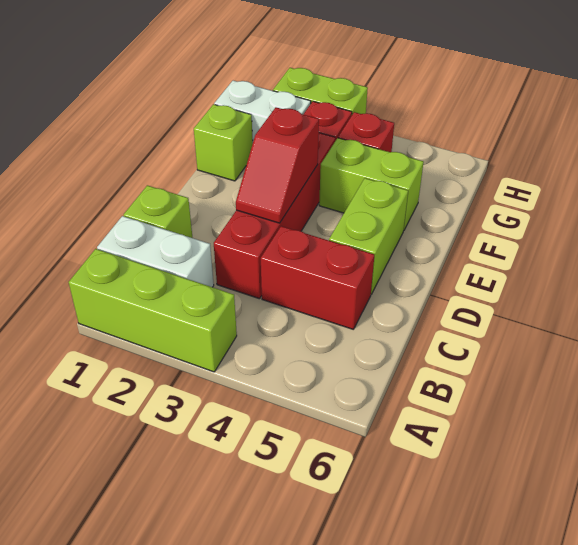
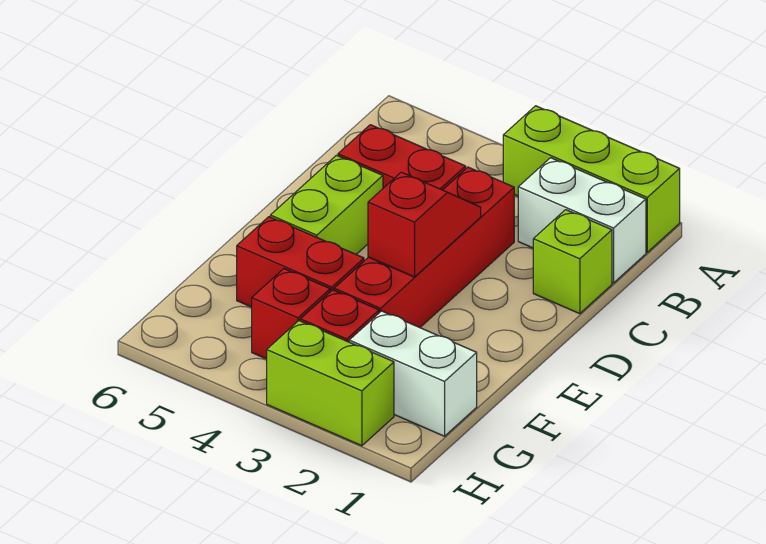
lime 1x1 brick [194,104,253,181] -> none
lime 1x2 brick [319,138,424,230] -> red 1x2 brick [237,217,364,307]

